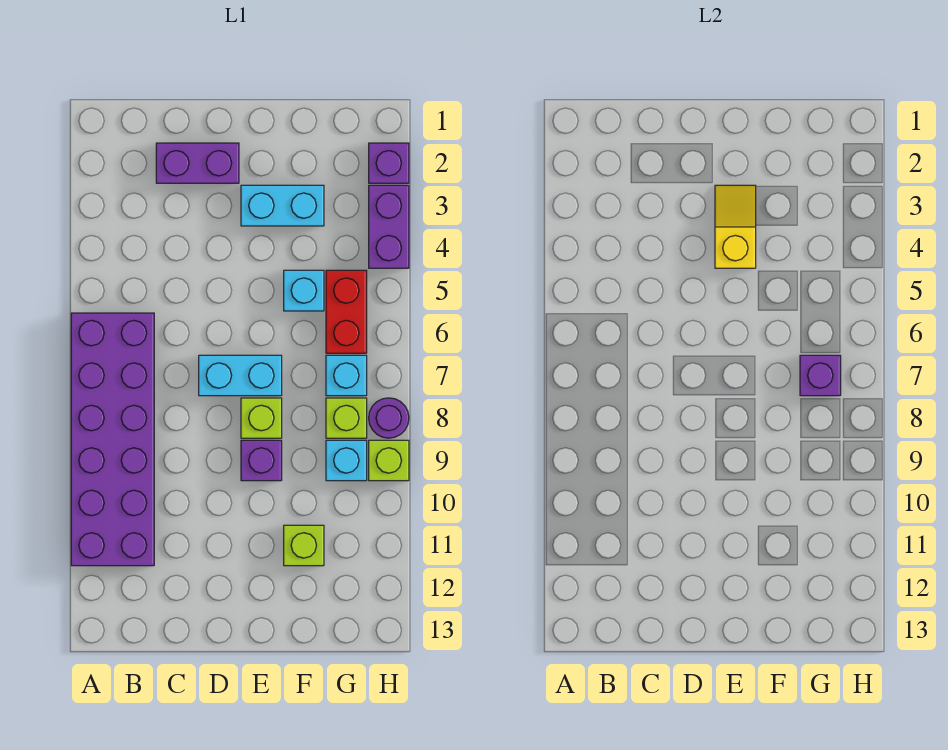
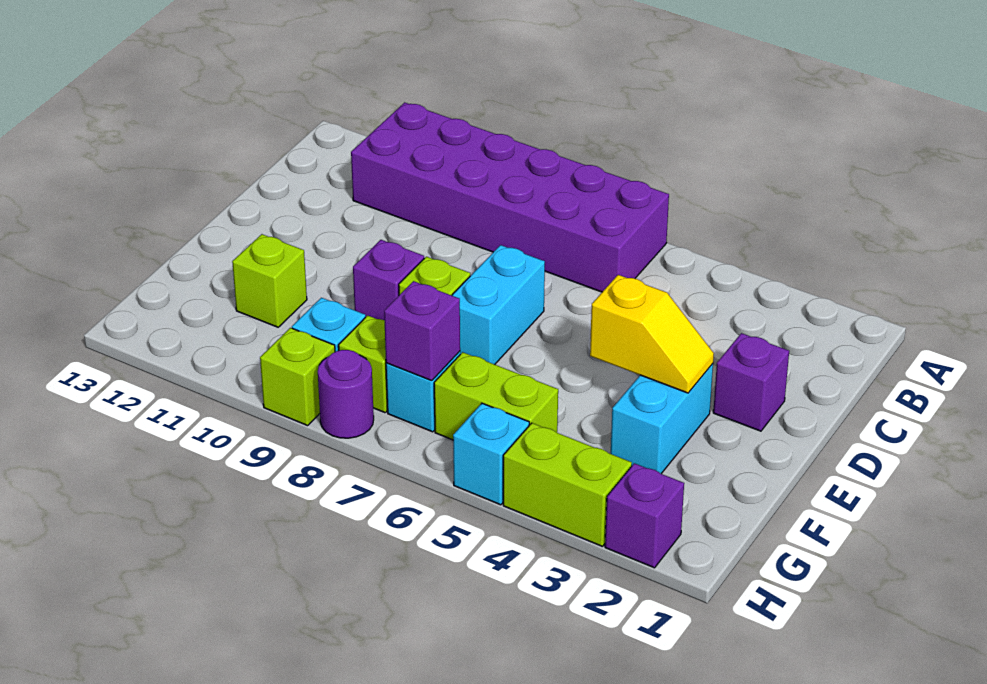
purple 1x2 brick [156,143,239,183] -> purple 1x1 brick [713,333,789,431]
cyan 1x1 brick [284,270,324,311] -> cyan 1x1 brick moved to [453,403,529,505]
red 1x2 brick [326,270,367,353] -> lime 1x2 brick [434,352,558,440]
purple 1x2 brick [369,185,409,268] -> lime 1x2 brick [503,423,632,547]

